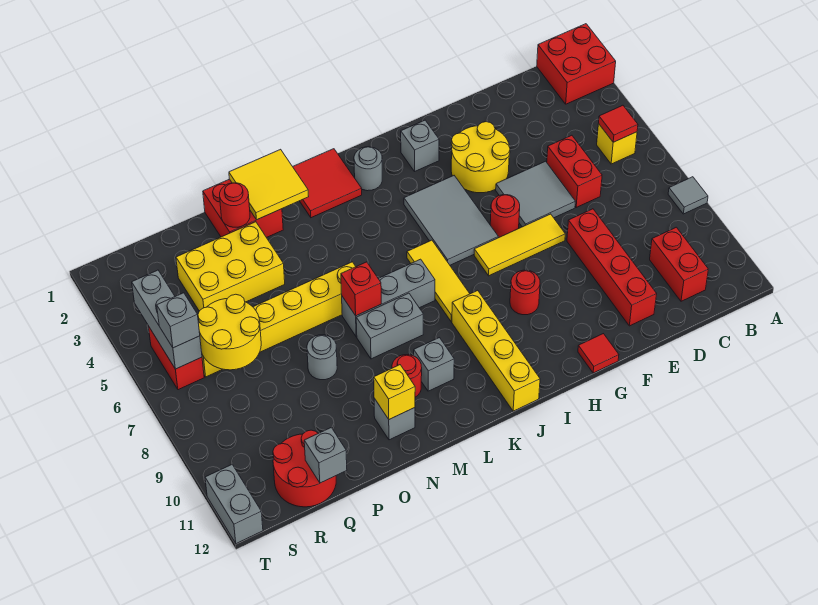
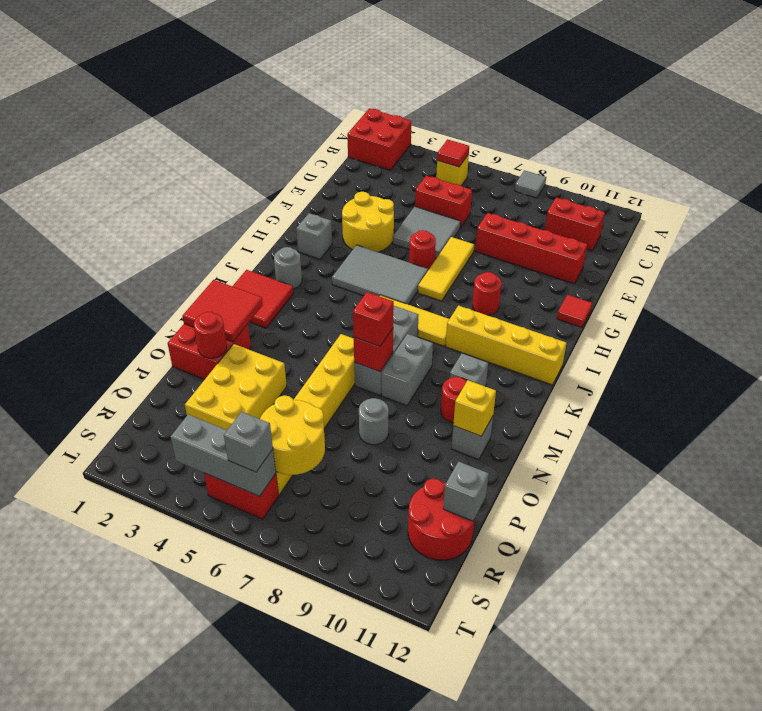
yellow 2x2 tile [229,149,309,220] -> red 2x2 tile [183,280,263,342]
none -> red 1x1 brick [353,292,394,347]
grey 1x2 brick [205,465,263,544] -> none

